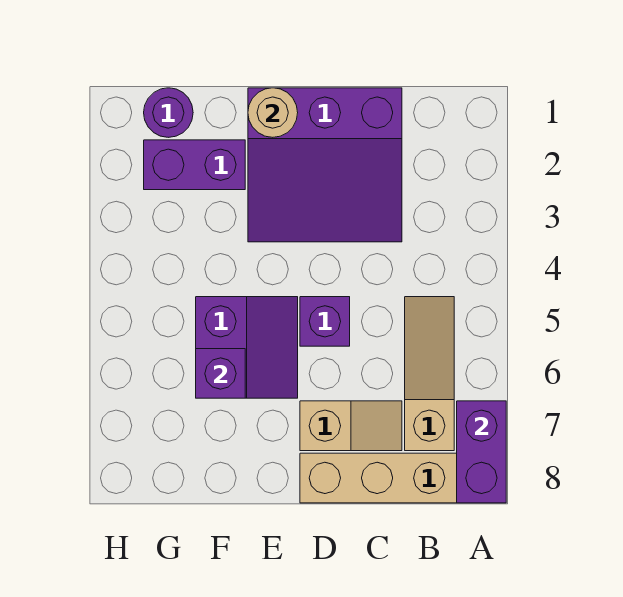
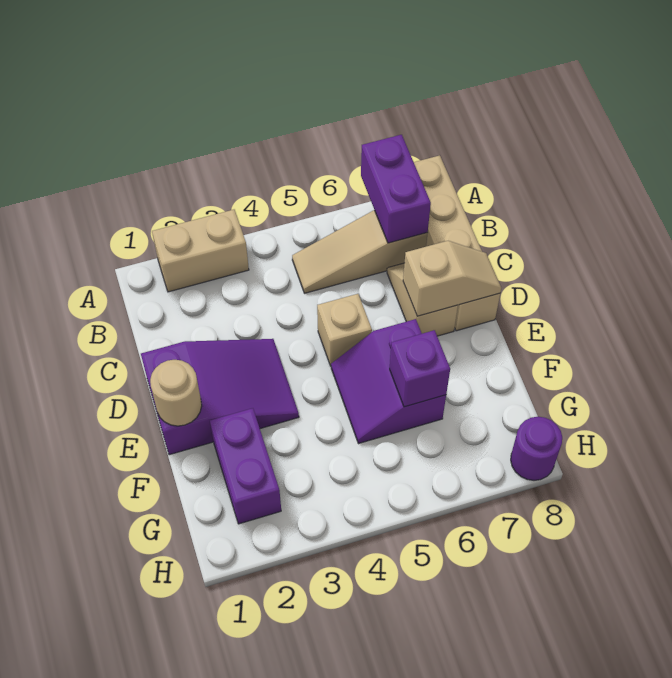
none -> tan 1x2 brick [152,210,249,292]
purple 1x2 brick [457,401,506,503] -> purple 1x2 brick turned to [361,135,431,243]
purple 3x3 slope [248,88,402,242] -> purple 2x3 slope [141,339,299,455]
purple 1x1 brick [300,297,350,346] -> tan 1x1 brick [317,294,372,366]
none -> tan 1x2 slope [403,241,501,316]
purple 2x2 slope [196,297,298,398] -> purple 2x2 slope turned to [331,319,446,444]
purple 1x1 round brick [144,88,193,137] -> purple 1x1 round brick moved to [511,417,562,480]

